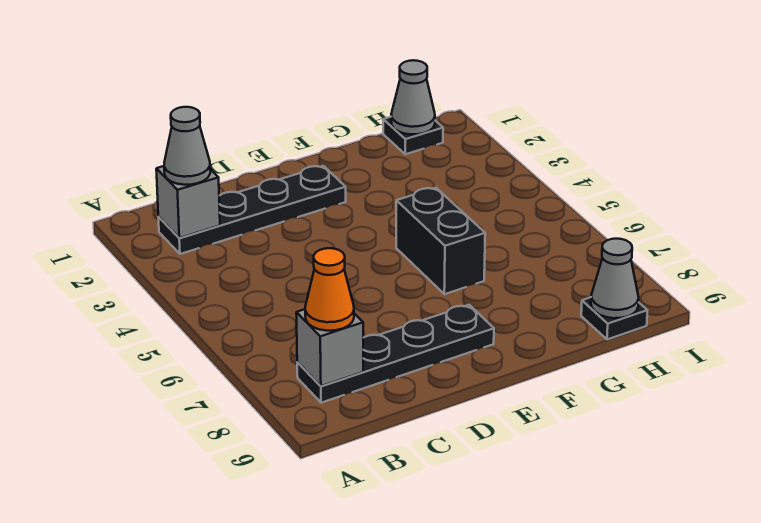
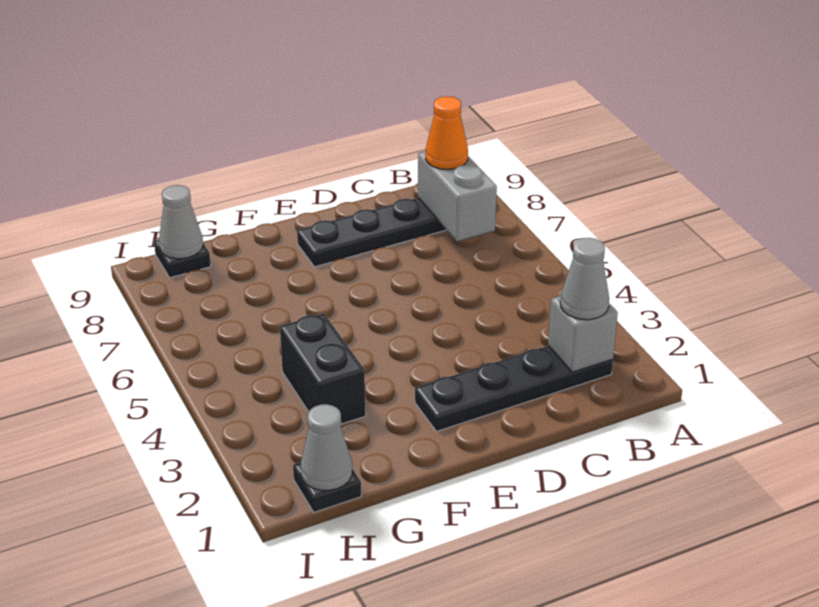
grey 1x1 brick [296,309,364,386] -> grey 1x2 brick [418,151,497,241]
black 1x2 brick [396,188,485,294] -> black 1x2 brick moved to [280,313,366,424]

